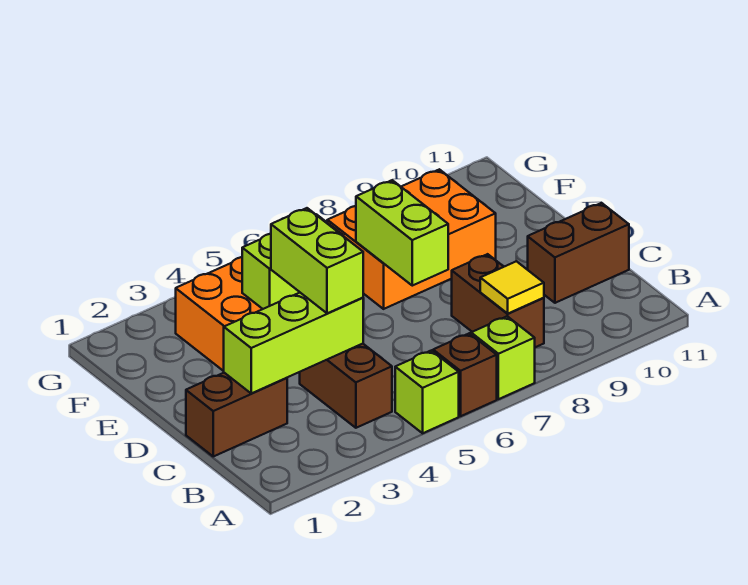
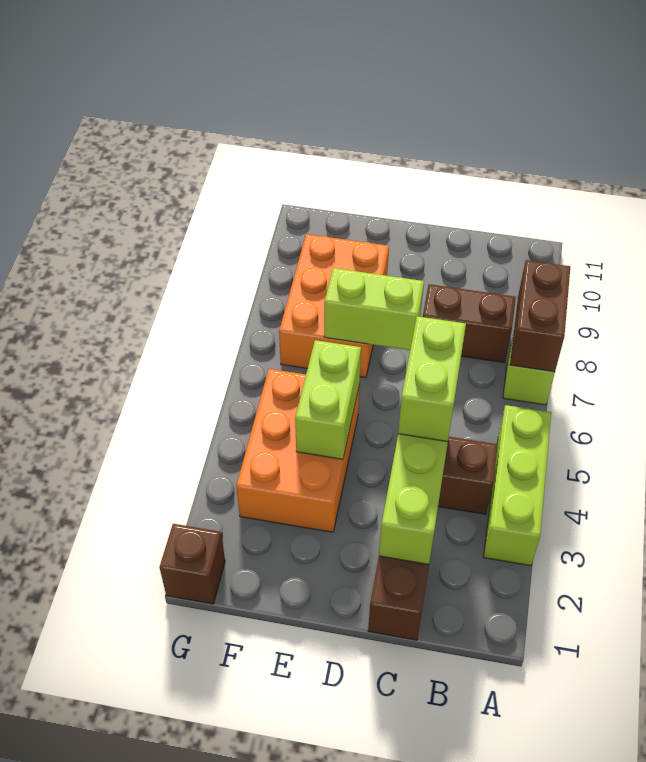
lime 1x1 brick [395,350,459,433] -> lime 1x3 brick [484,405,551,566]
brown 1x1 brick [433,333,497,416] -> brown 1x1 brick moved to [160,524,225,604]
yellow 1x1 tile [480,261,544,313] -> none
lime 1x2 brick [271,208,363,313] -> lime 1x2 brick turned to [398,316,466,442]
brown 1x2 brick [528,203,629,303] -> brown 1x2 brick moved to [510,260,570,372]

